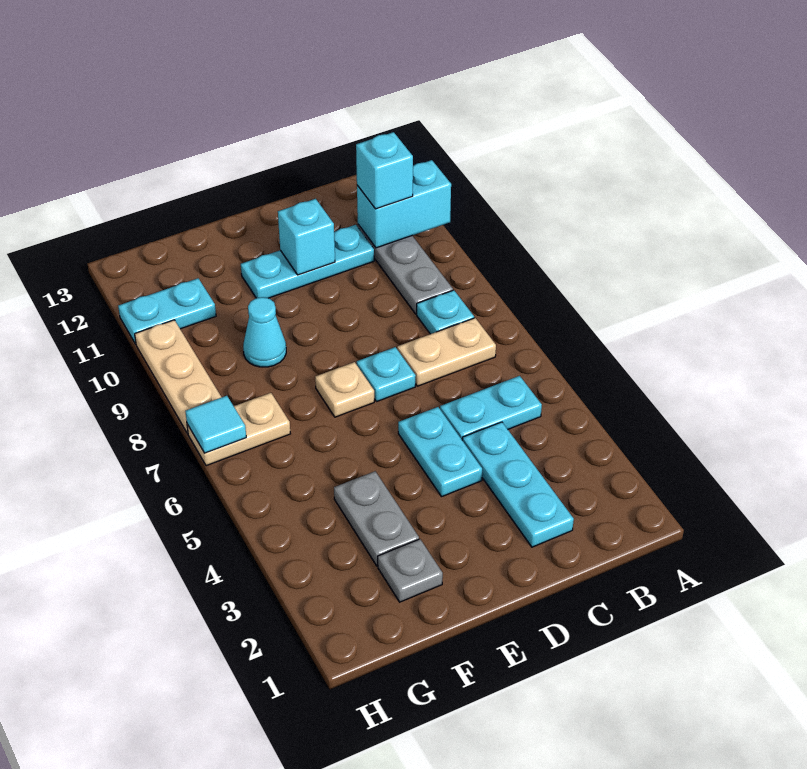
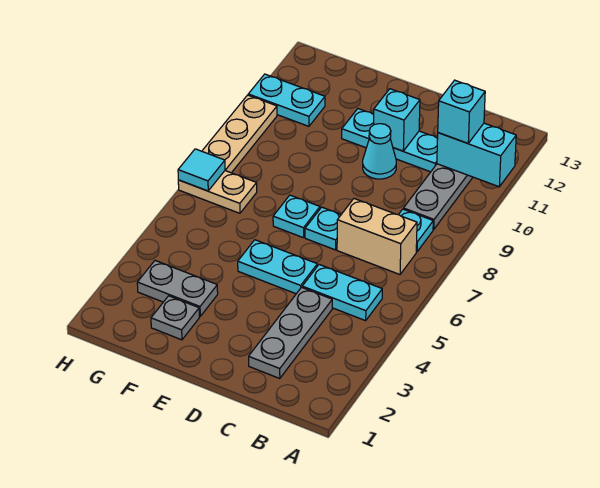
tan 1x2 plate [397,318,496,386] -> tan 1x2 brick [337,199,417,274]
cyan 1x3 plate [462,422,574,547] -> grey 1x3 plate [249,287,332,379]
cyan 1x2 plate [398,407,482,496] -> cyan 1x2 plate turned to [238,240,317,294]
tan 1x1 plate [315,362,374,417] -> cyan 1x1 plate [273,195,320,238]
grey 1x2 plate [334,471,419,566] -> grey 1x2 plate turned to [137,261,218,316]
cyan 1x1 cone [243,297,286,367] -> cyan 1x1 cone moved to [363,124,396,179]

